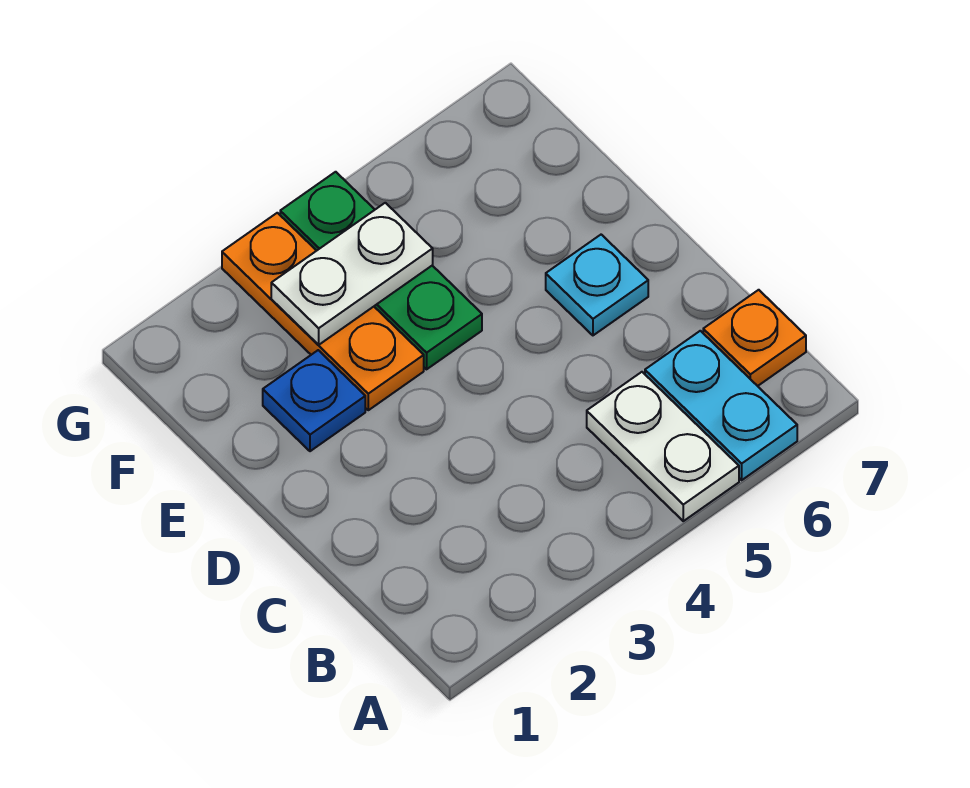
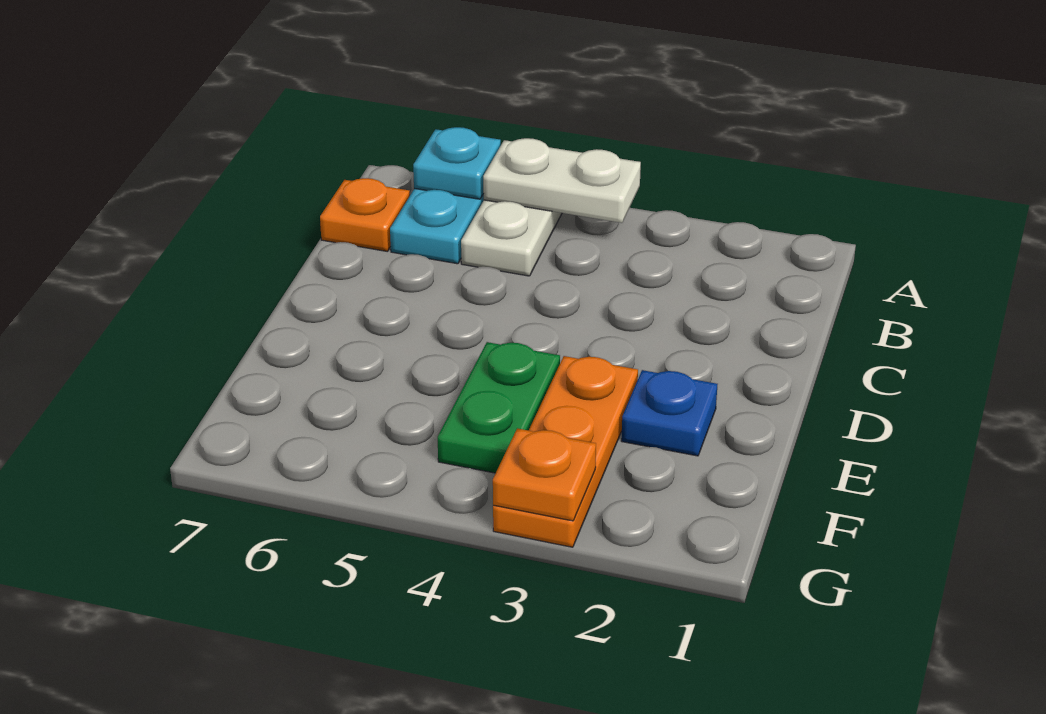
cyan 1x1 plate [546,235,648,335] -> cyan 1x1 plate moved to [413,127,501,199]
green 1x3 plate [280,172,482,369] -> green 1x2 plate [438,342,560,473]
white 1x2 plate [271,203,433,345] -> white 1x2 plate moved to [483,138,641,223]
none -> orange 1x1 plate [493,428,596,521]

